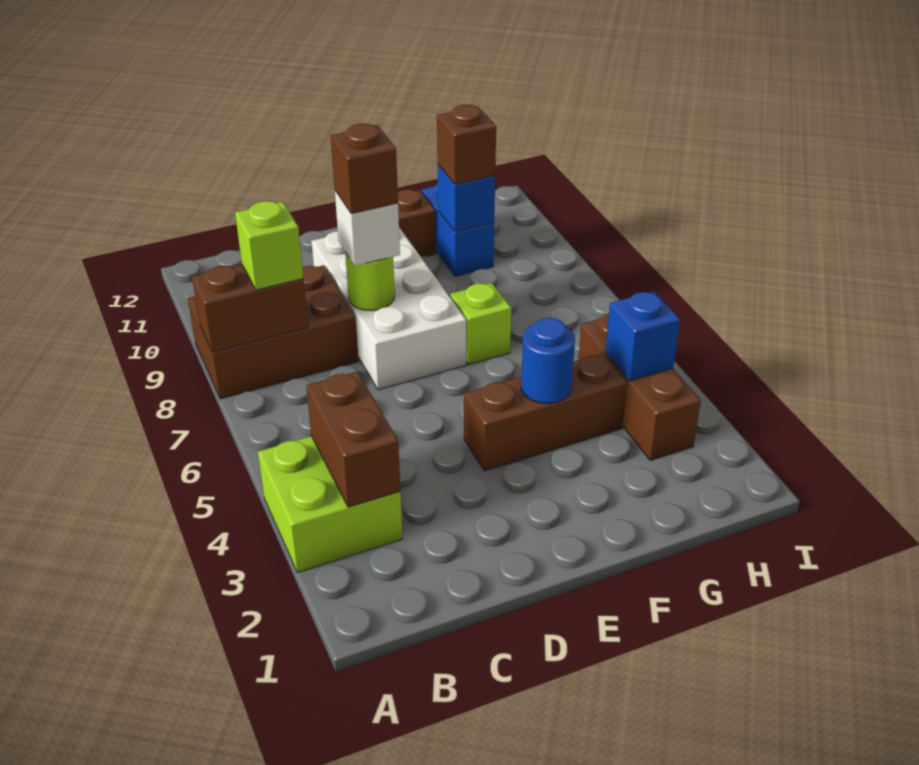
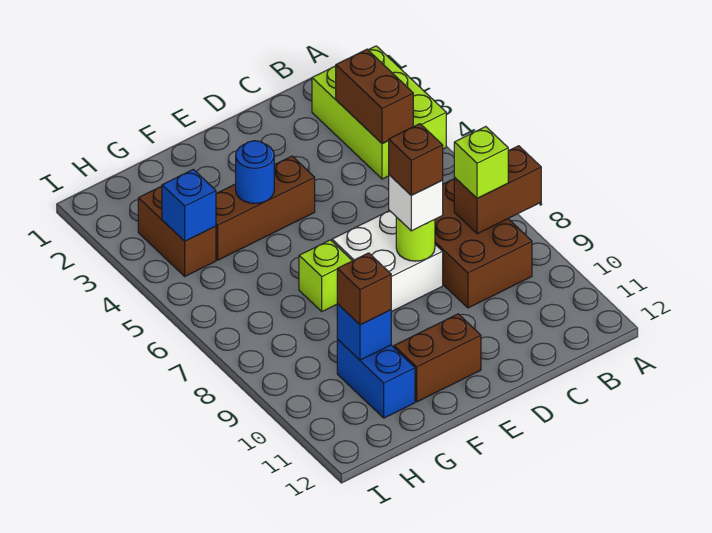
lime 2x2 brick [258,436,402,573] -> lime 2x3 brick [312,46,446,179]
brown 2x3 brick [188,265,359,399] -> brown 2x3 brick turned to [435,179,532,308]
white 2x4 brick [311,227,466,390] -> white 2x2 brick [332,211,443,312]
brown 1x3 brick [578,314,701,461] -> brown 1x2 brick [138,186,216,276]

